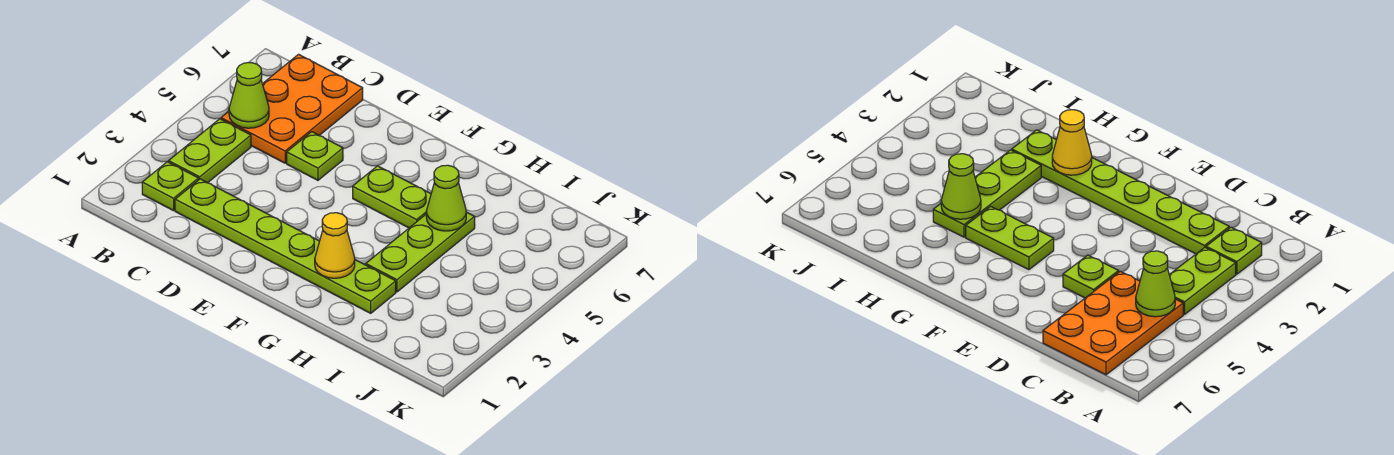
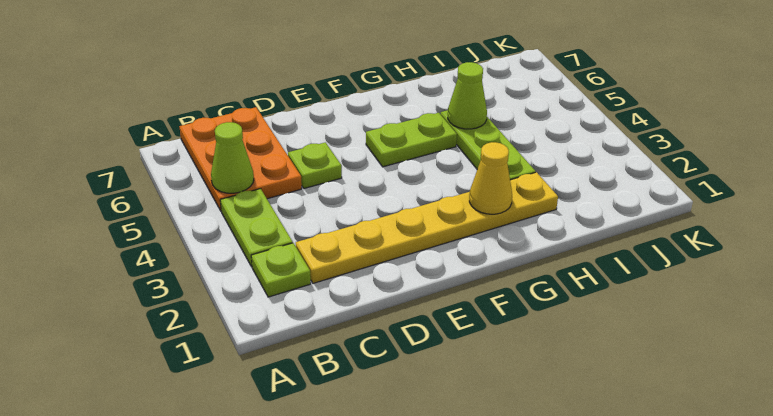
lime 1x6 plate [175,179,396,313] -> yellow 1x6 plate [296,172,558,283]

